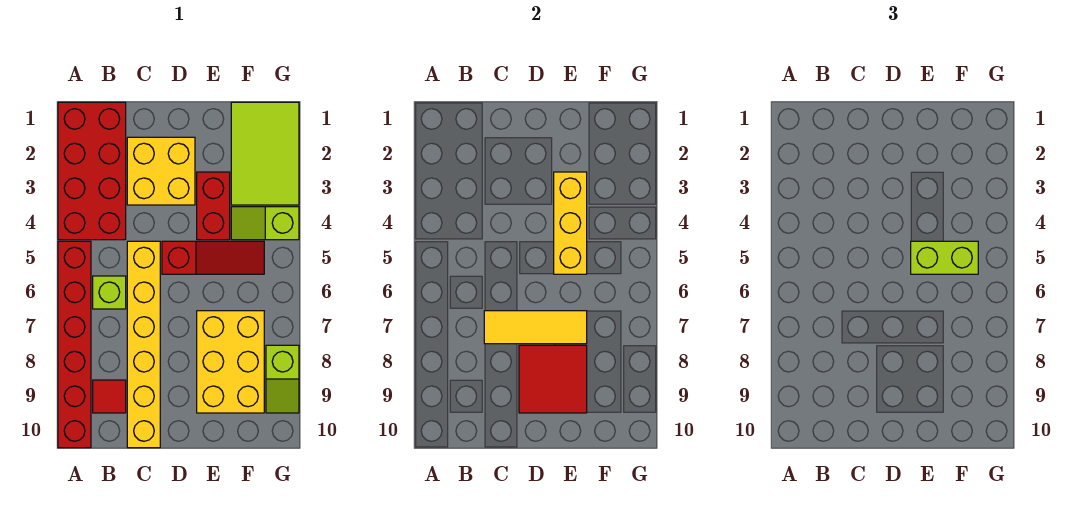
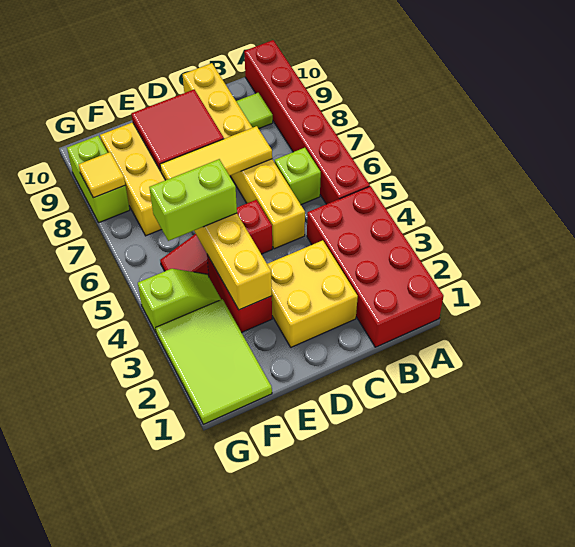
red 1x1 tile [93,380,126,413] -> lime 1x1 tile [236,93,273,129]
lime 1x2 slope [266,345,299,413] -> lime 1x2 brick [67,136,130,223]
none -> yellow 1x1 tile [78,152,125,198]

